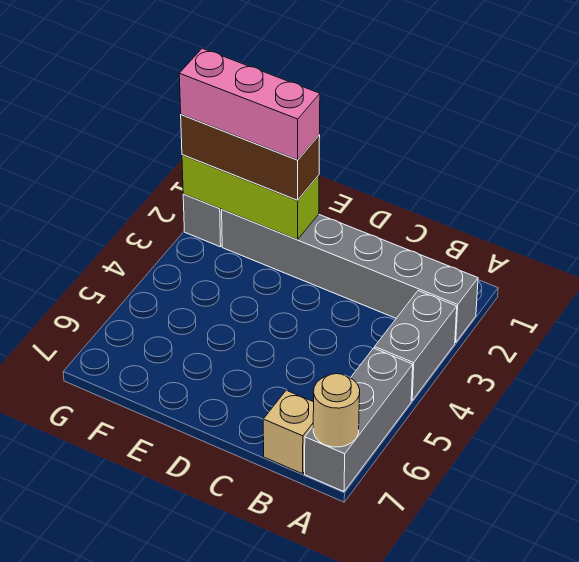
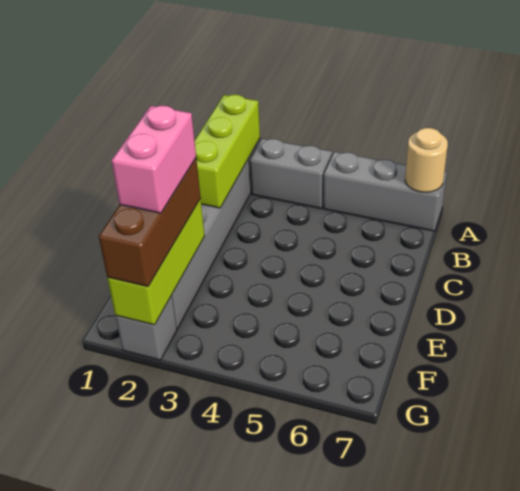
none -> lime 1x3 brick [195,95,260,208]
tan 1x1 brick [263,390,314,474] -> none
pink 1x3 brick [179,48,320,160] -> pink 1x2 brick [111,106,196,213]

